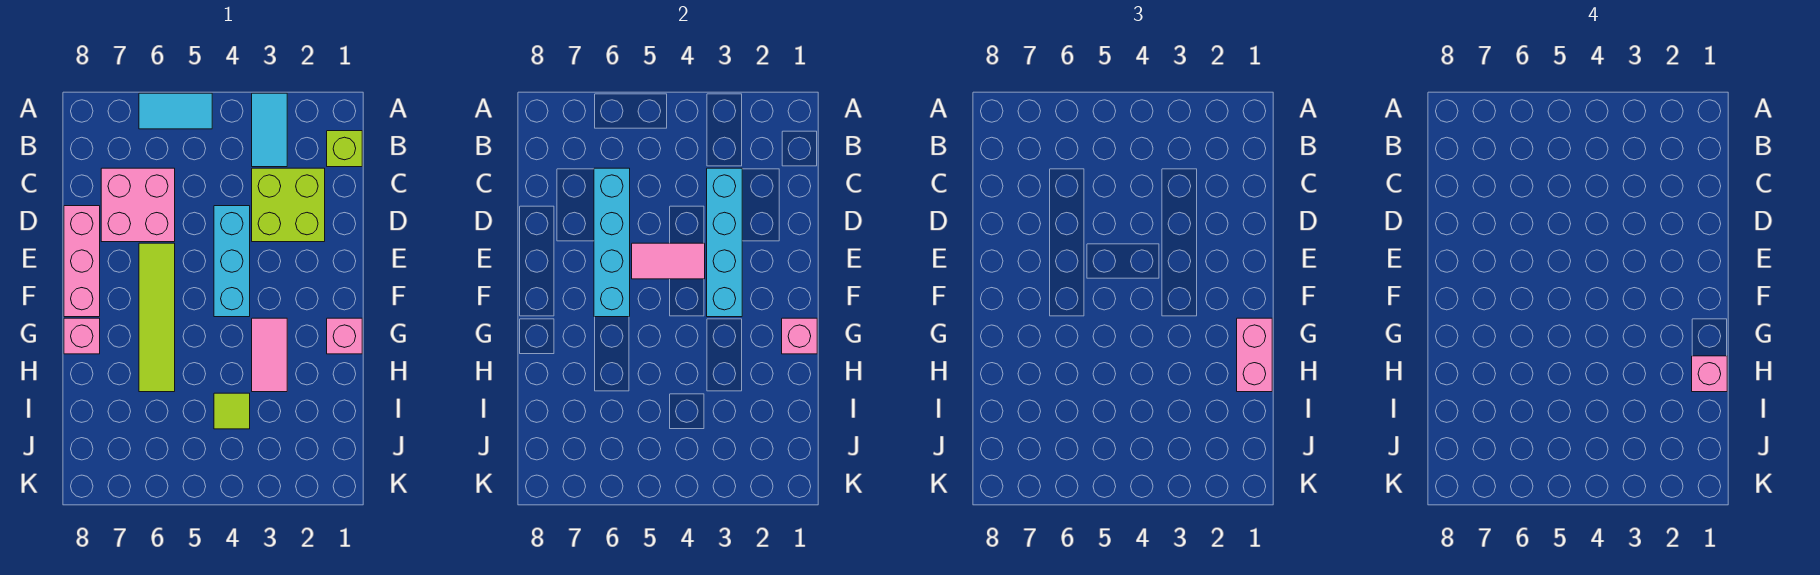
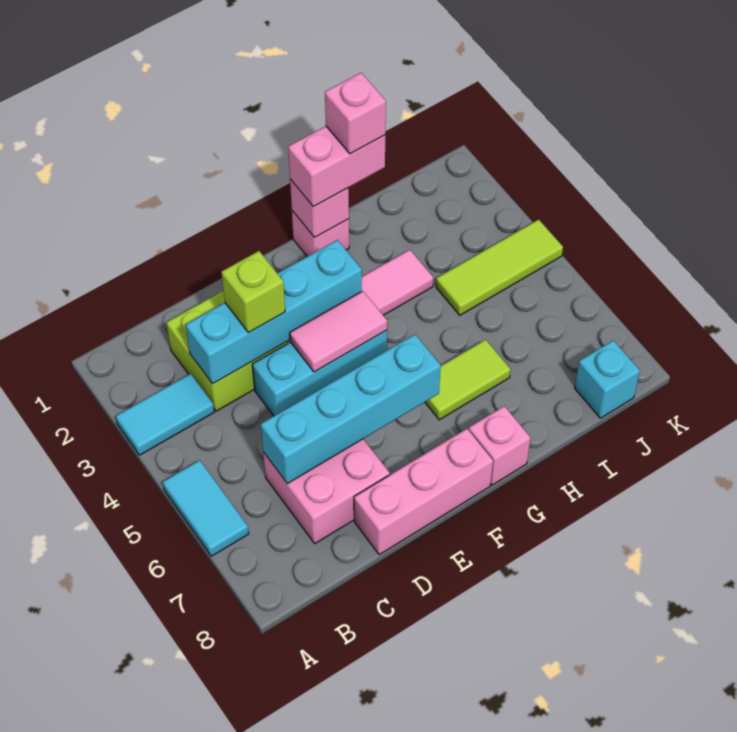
lime 1x1 brick [327,131,362,167] -> lime 1x1 brick moved to [221,251,285,333]
pink 1x2 tile [632,243,705,279] -> pink 1x2 tile turned to [290,291,387,372]
lime 1x4 tile [139,243,175,392] -> lime 1x2 tile [425,340,510,420]
lime 1x1 tile [214,393,250,429] -> lime 1x3 tile [436,220,563,315]
none -> cyan 1x1 brick [575,340,640,418]

